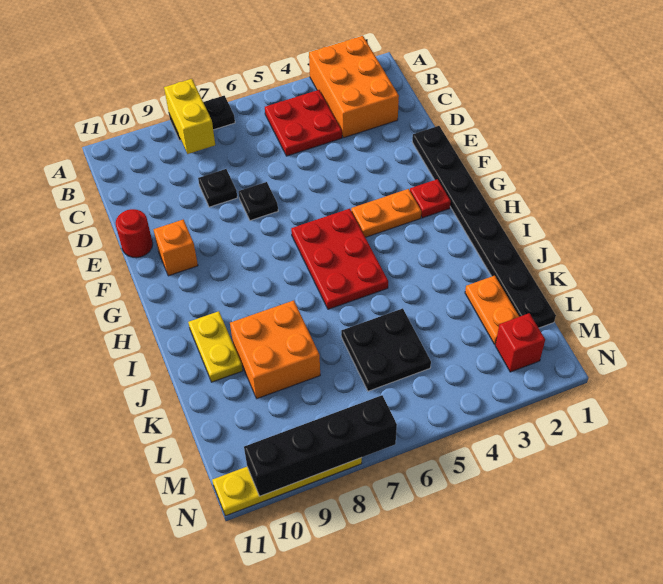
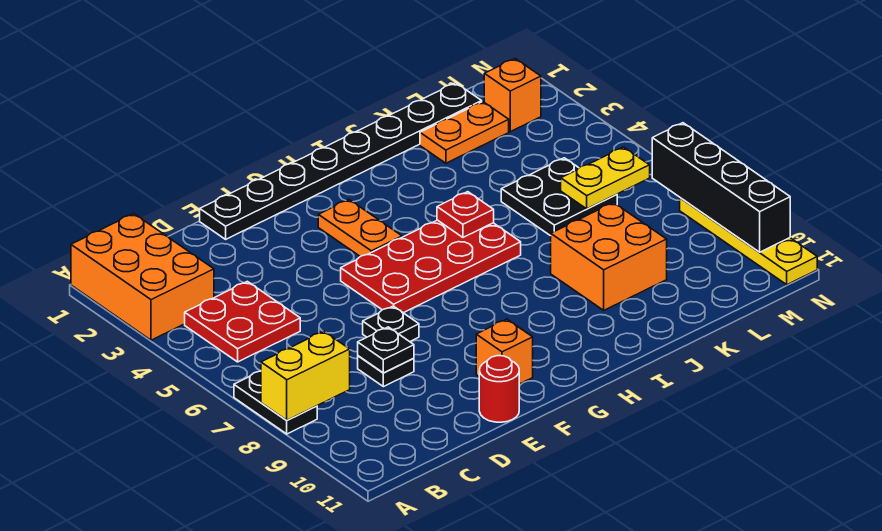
orange 2x3 brick [309,36,399,138] -> orange 2x3 brick turned to [71,214,214,340]
none -> black 1x1 plate [358,327,414,373]
red 1x1 plate [410,179,451,218] -> red 1x1 plate moved to [437,192,494,237]
red 2x3 plate [291,209,388,309] -> red 2x4 plate [341,220,521,313]
yellow 1x2 plate [188,311,243,382] -> yellow 1x2 plate moved to [561,147,650,209]
red 1x1 brick [495,313,545,372] -> orange 1x1 brick [484,59,541,132]

